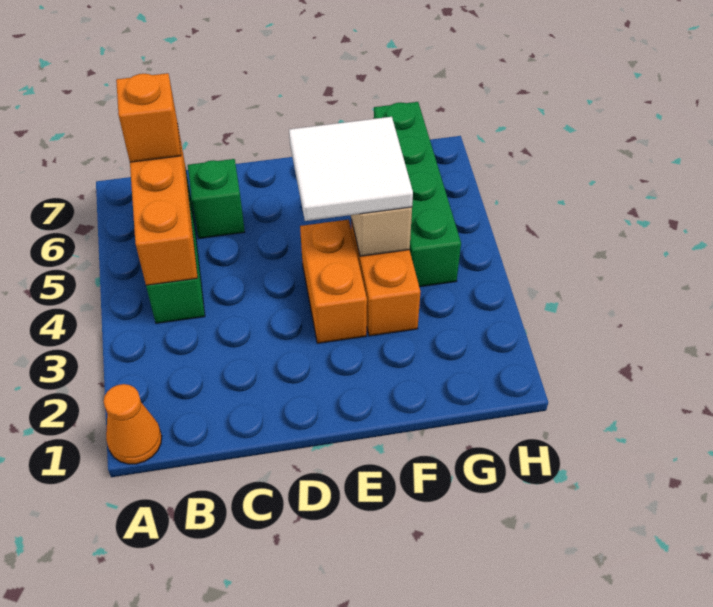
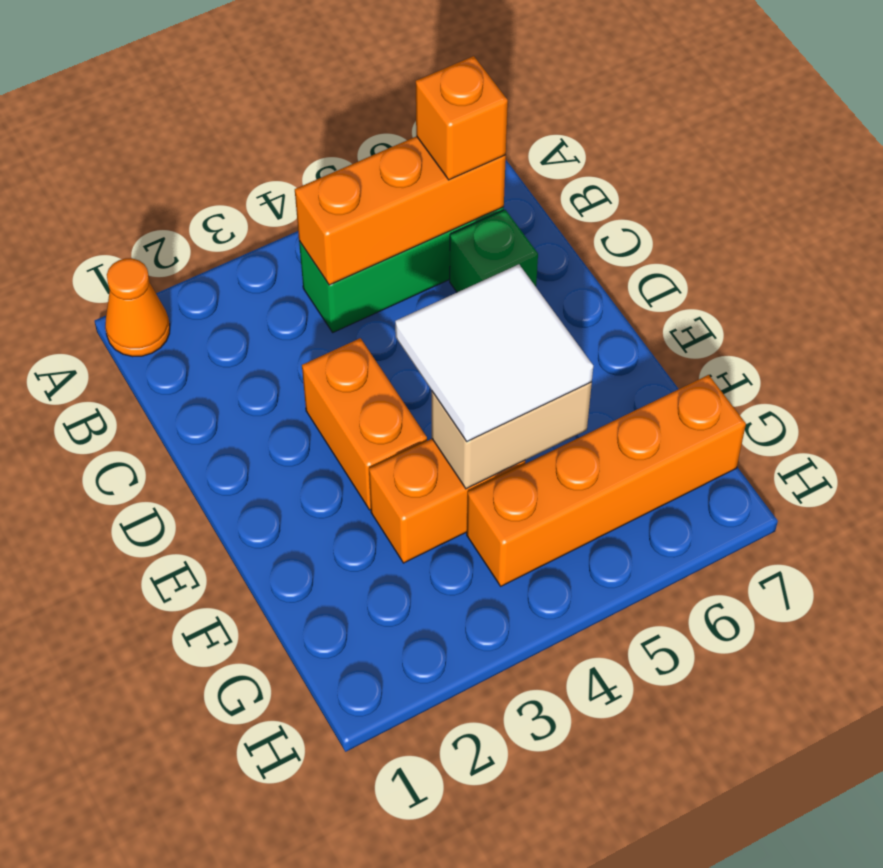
orange 1x2 brick [300,220,367,343] -> orange 1x2 brick turned to [302,338,427,510]
green 1x4 brick [374,102,461,287] -> orange 1x4 brick [467,375,746,586]

